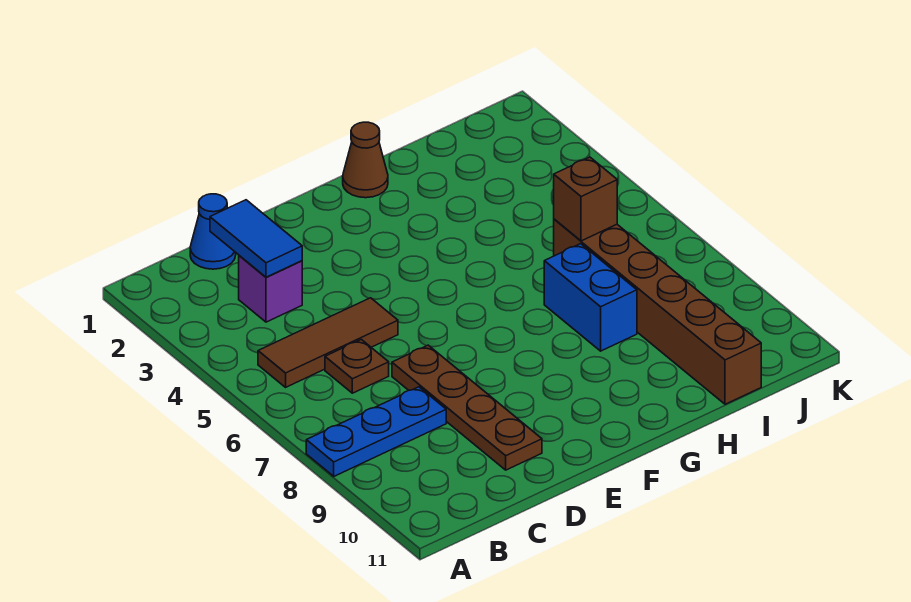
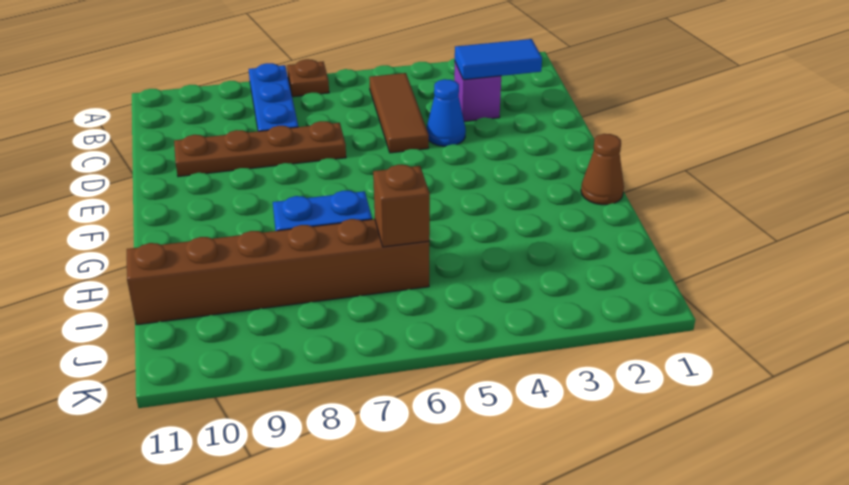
blue 1x1 cone [190,194,236,269] -> blue 1x1 cone moved to [427,79,466,146]
brown 1x1 plate [325,339,389,393] -> brown 1x1 plate moved to [287,59,329,97]

